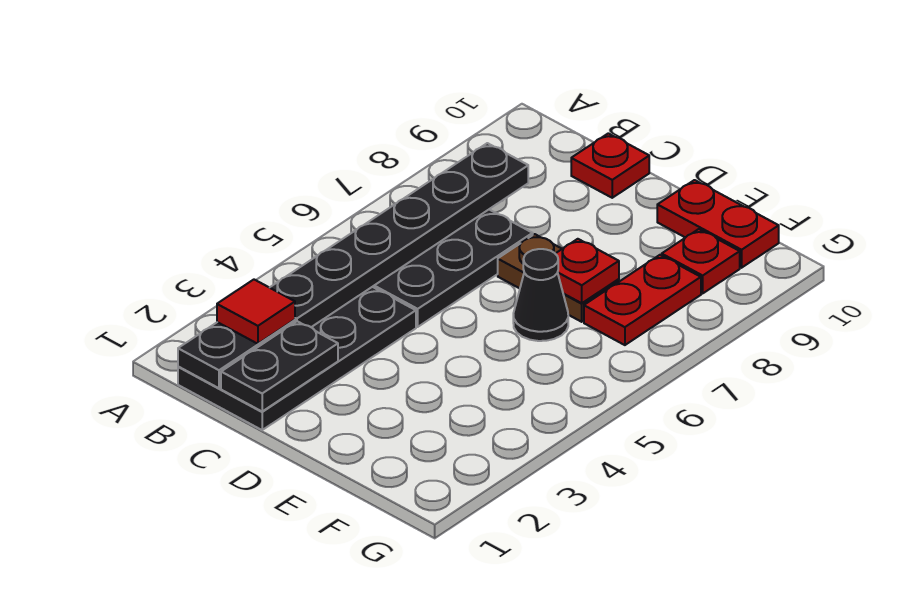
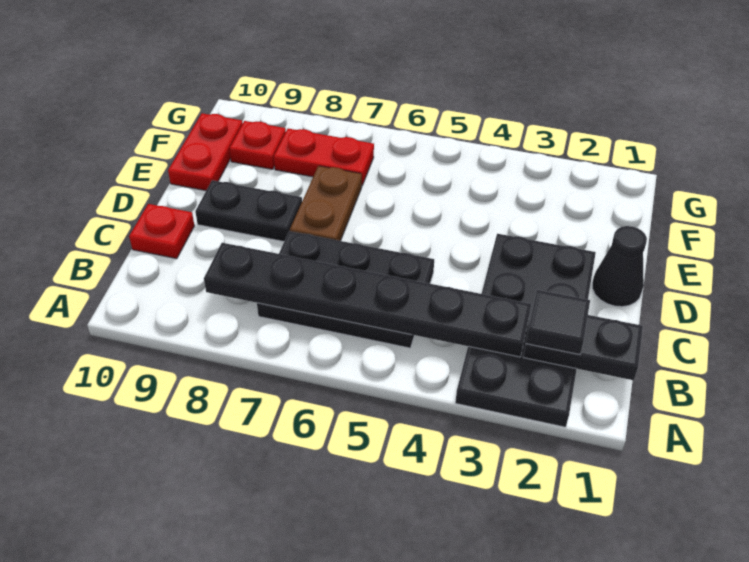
black 2x4 plate [178,287,416,430] -> black 2x4 plate turned to [455,234,596,427]
red 1x1 tile [217,280,295,344] -> black 1x1 tile [526,290,590,355]
black 1x2 plate [221,321,338,411] -> black 1x2 plate moved to [195,180,302,242]
black 1x1 cone [513,249,568,341] -> black 1x1 cone moved to [592,226,647,307]
red 1x1 plate [555,239,619,303] -> none

